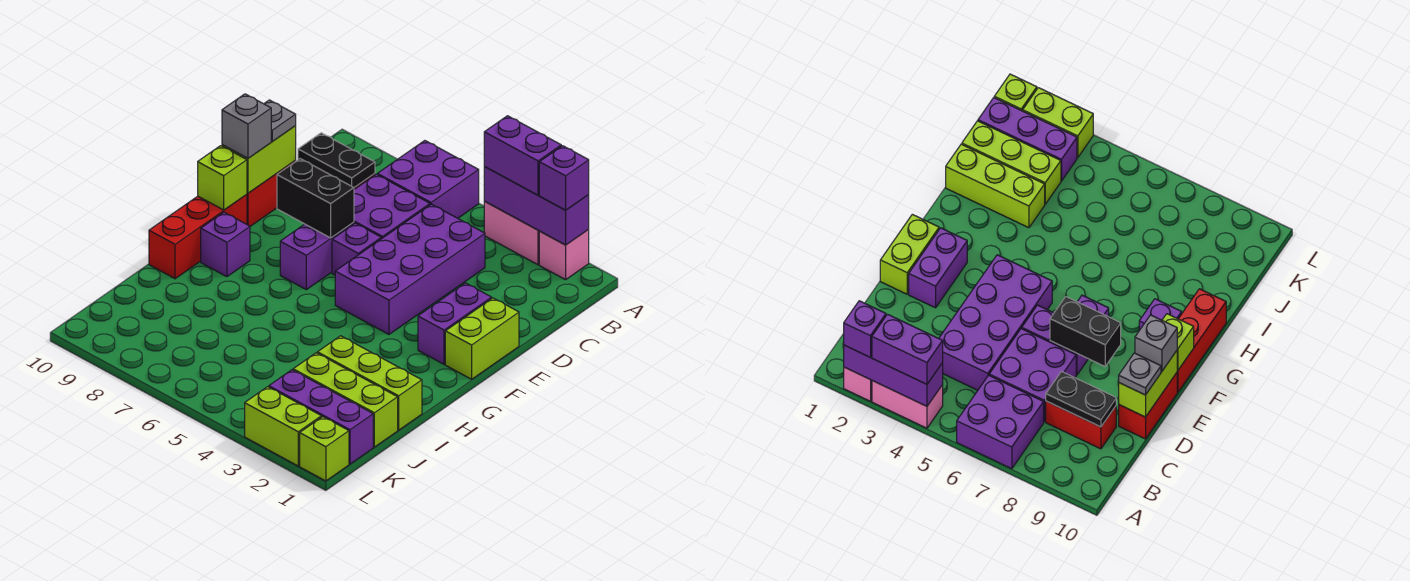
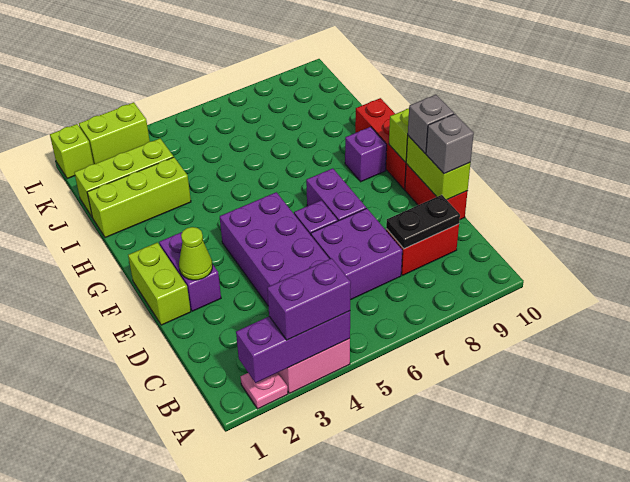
pink 1x1 brick [539,230,589,280] -> pink 1x1 plate [241,373,288,409]
purple 1x1 brick [539,146,589,210] -> none
purple 2x2 brick [377,141,479,218] -> none
grey 1x1 plate [264,100,296,141] -> grey 1x1 brick [426,114,474,174]
none -> lime 1x1 cone [179,227,212,280]
black 1x2 brick [277,159,354,238] -> none
purple 1x3 brick [269,370,373,464] -> none

